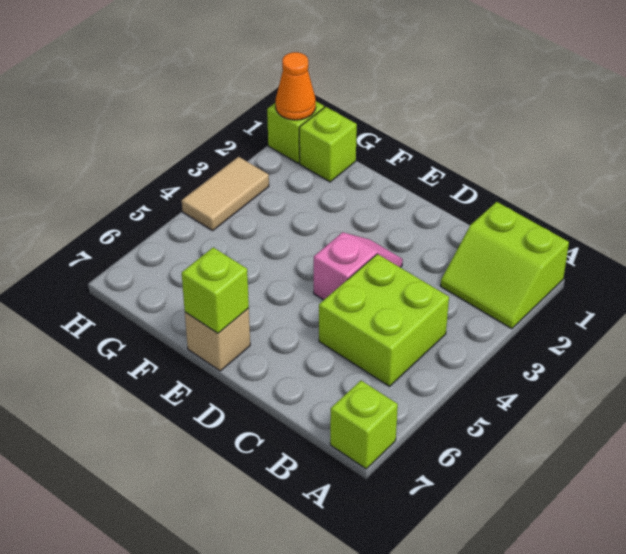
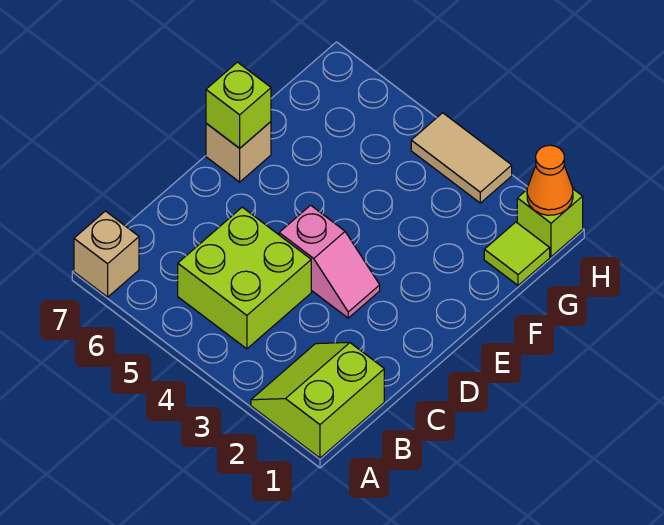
lime 1x1 brick [330,381,398,469] -> tan 1x1 brick [74,211,139,297]
lime 1x1 brick [299,107,357,182] -> lime 1x1 tile [484,222,550,285]

